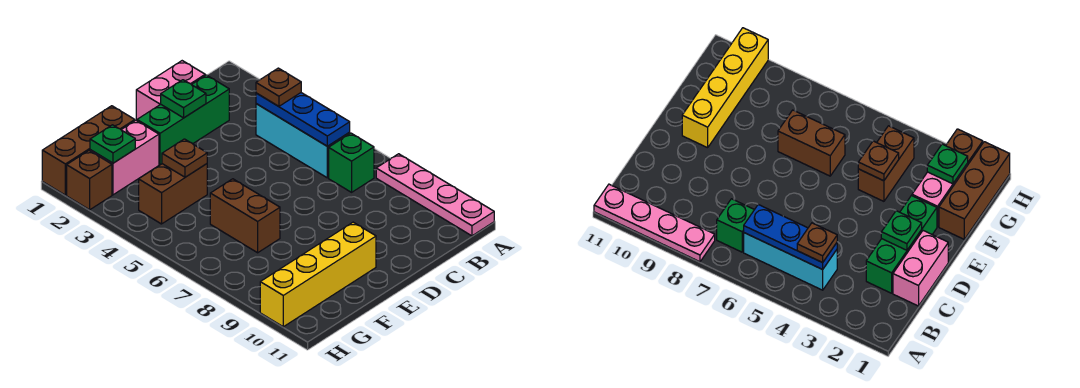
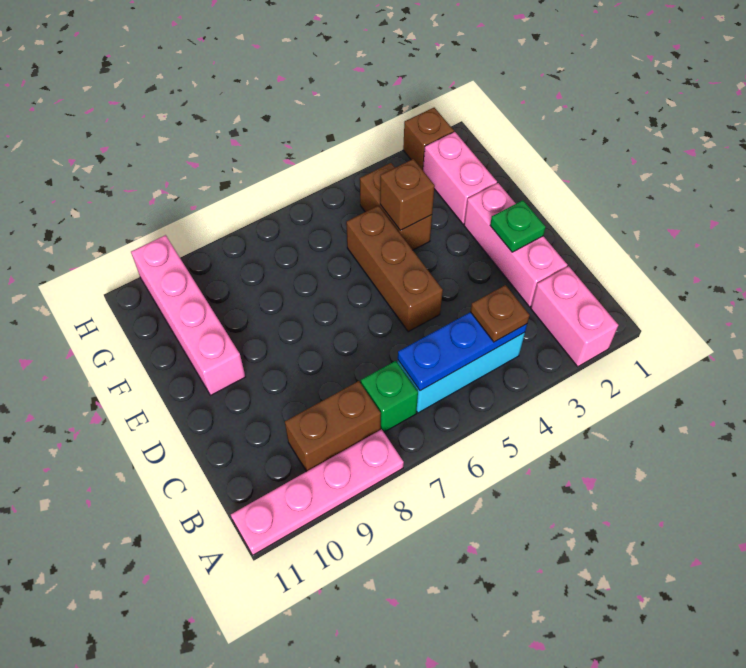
pink 1x2 brick [136,61,205,121] -> pink 1x2 brick moved to [531,266,618,367]
green 1x3 brick [137,75,229,165] -> pink 1x3 brick [464,183,567,307]
yellow 1x4 brick [260,222,376,327] -> pink 1x4 brick [131,235,245,395]
brown 1x3 brick [42,106,135,195] -> brown 1x3 brick moved to [346,206,443,332]
brown 1x1 plate [162,139,207,177] -> brown 1x1 brick [380,159,435,230]
brown 1x2 brick [210,179,280,253] -> brown 1x2 brick moved to [285,381,381,471]
green 1x1 plate [90,125,135,163] -> none

